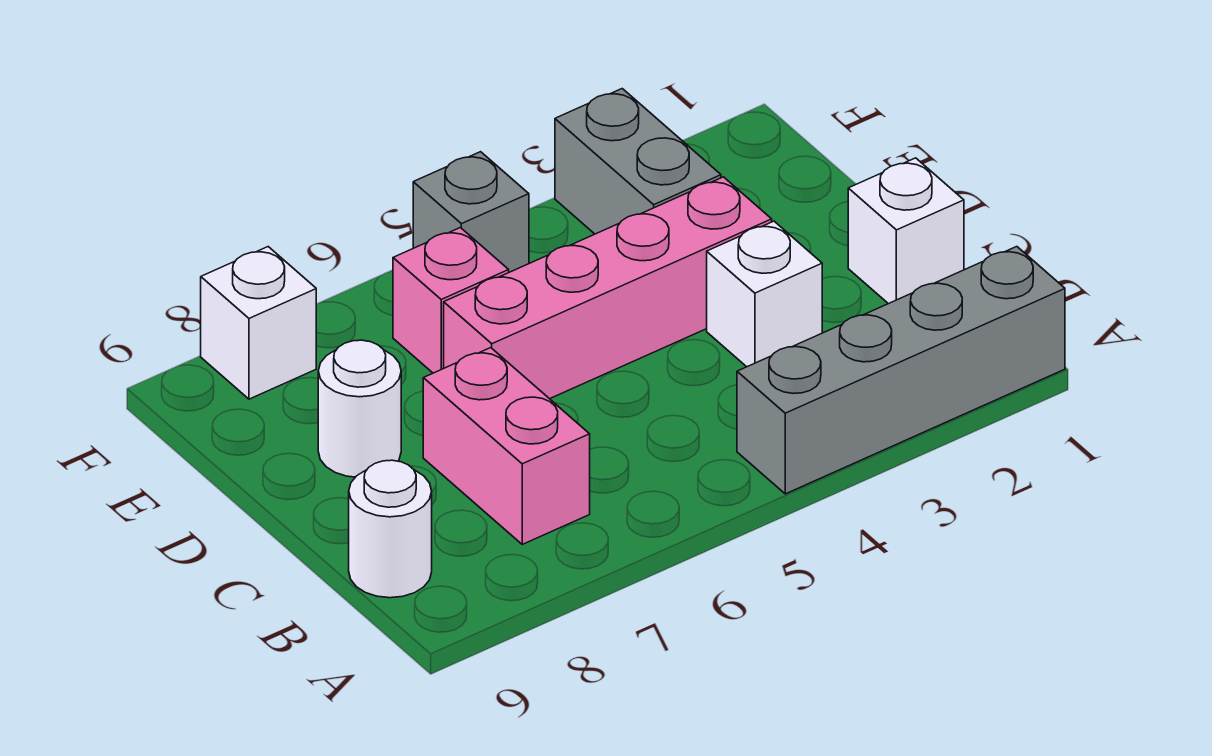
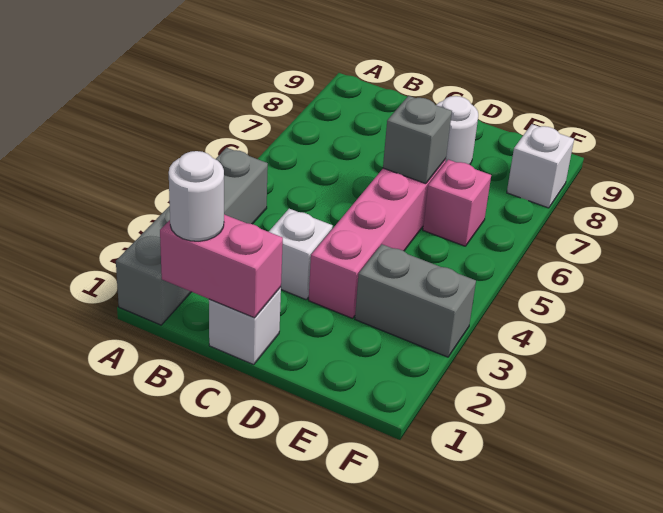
pink 1x2 brick [423,348,590,544] -> pink 1x2 brick moved to [160,215,283,318]
white 1x1 round brick [349,460,432,598] -> white 1x1 round brick moved to [169,151,224,241]
grey 1x1 brick [413,152,529,272] -> grey 1x1 brick moved to [383,96,452,184]

